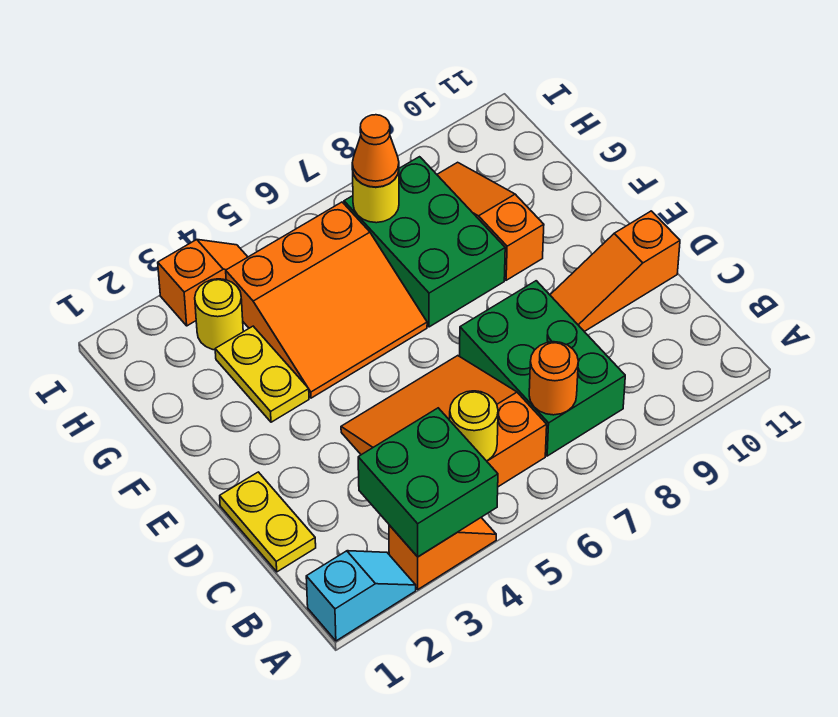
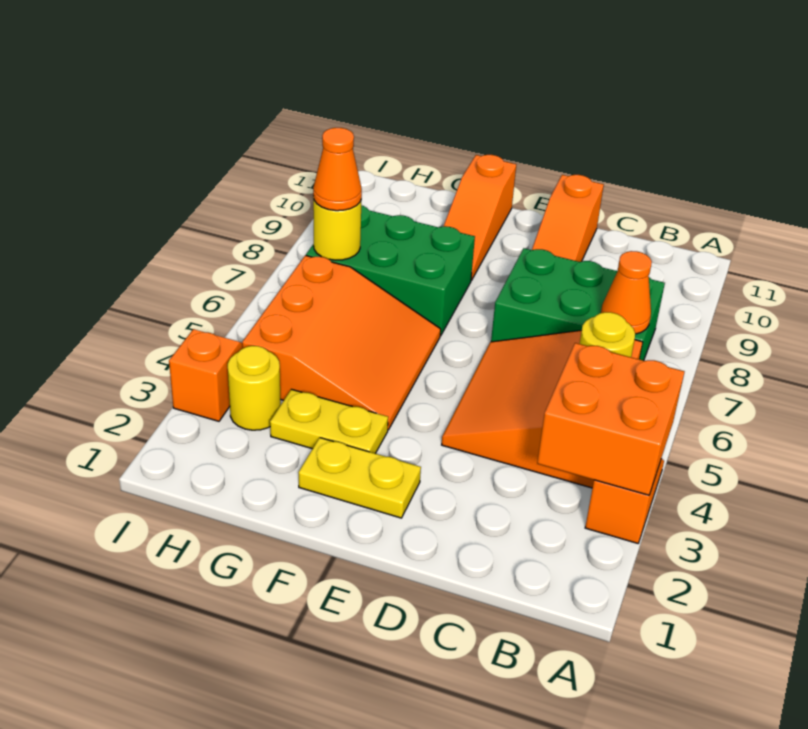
cyan 1x2 slope [306,551,416,641] -> none
green 2x2 brick [358,408,498,557] -> orange 2x2 brick [537,343,685,495]
orange 1x1 round brick [529,342,578,415] -> orange 1x1 cone [601,251,652,334]
yellow 1x2 plate [220,472,316,572] -> yellow 1x2 plate moved to [298,438,421,518]
orange 1x3 slope [437,162,544,280] -> orange 1x3 slope turned to [444,155,516,281]

